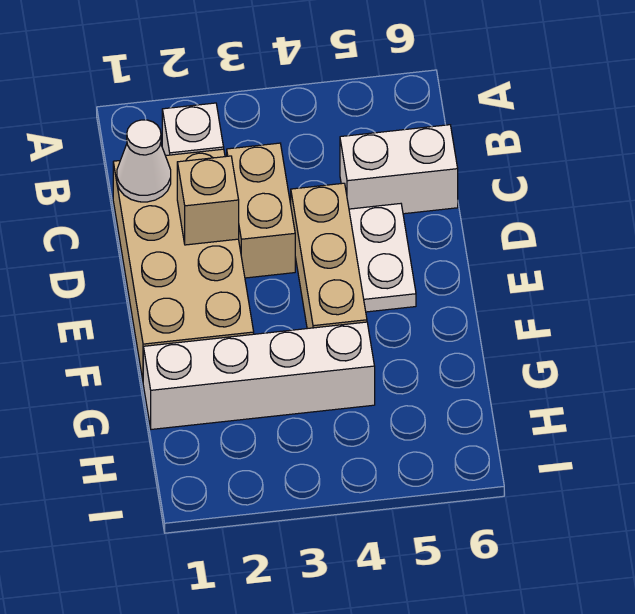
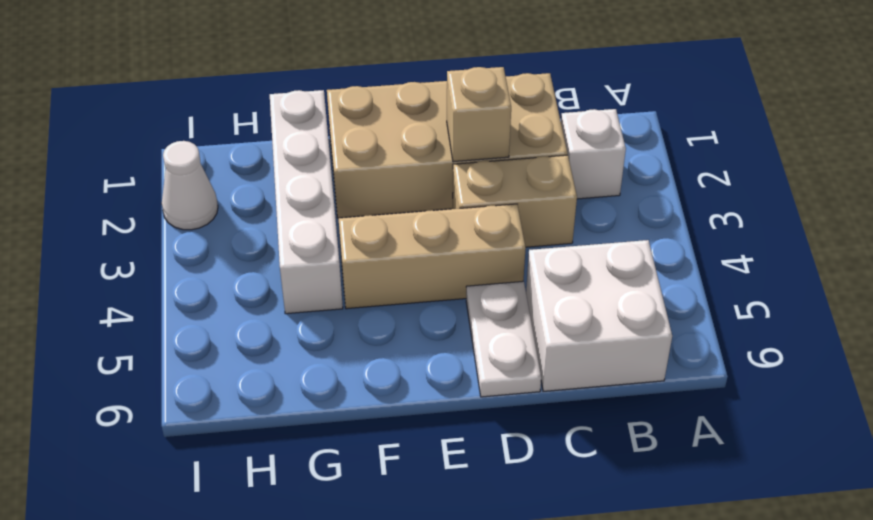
white 1x1 cone [117,120,171,202] -> white 1x1 cone moved to [162,141,218,230]
white 1x2 brick [340,125,458,214] -> white 2x2 brick [526,240,672,391]
white 1x2 plate [349,204,416,312] -> white 1x2 plate turned to [466,281,541,397]

